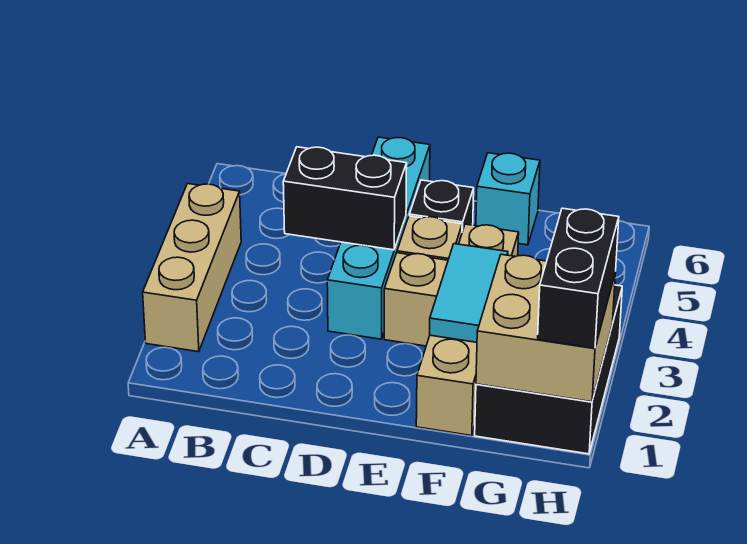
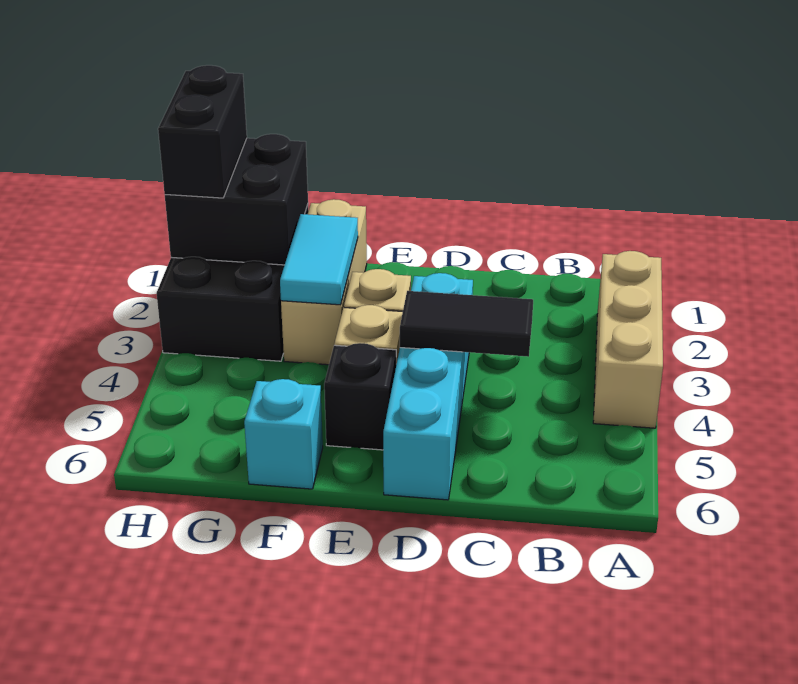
black 1x2 brick [283,147,407,250] -> black 1x2 tile [400,291,533,357]
tan 1x4 brick [416,224,519,436] -> tan 1x3 brick [281,199,367,365]
tan 2x2 brick [476,254,616,402] -> black 2x2 brick [165,134,308,265]

